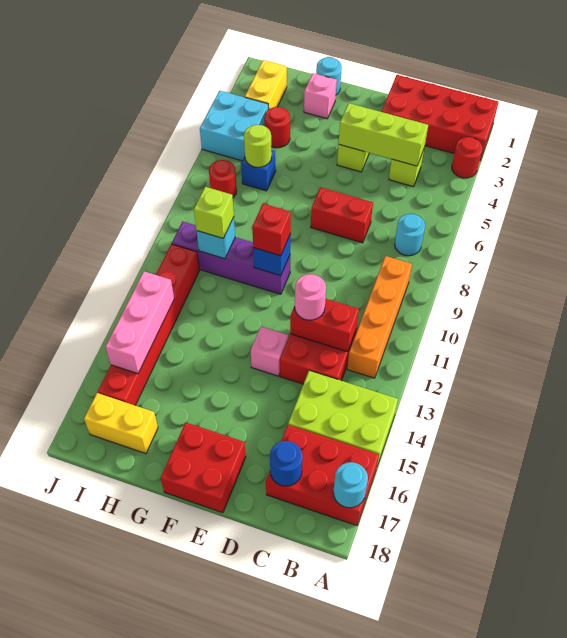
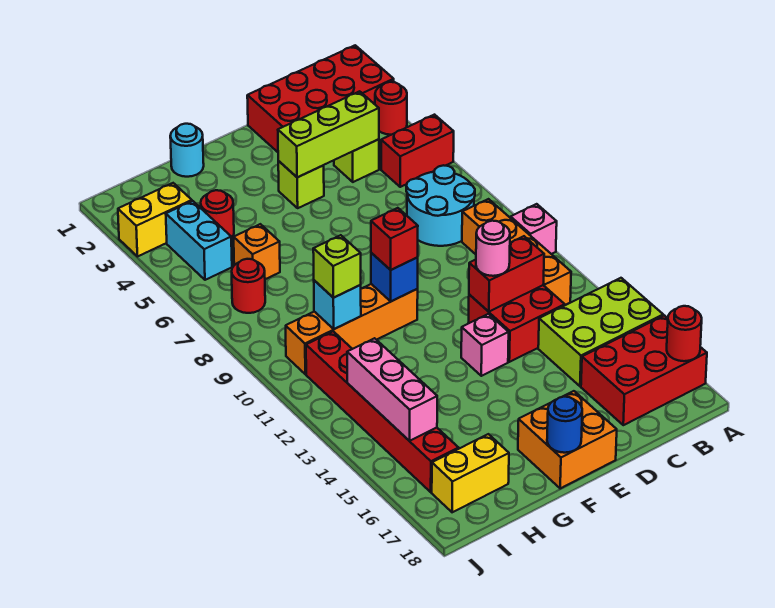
cyan 1x1 round brick [333,462,368,508] -> red 1x1 round brick [667,306,702,361]
cyan 1x1 round brick [395,214,425,256] -> cyan 2x2 round brick [406,165,475,246]
blue 1x1 round brick [270,441,302,486] -> blue 1x1 round brick moved to [547,397,582,453]
red 1x2 brick [311,187,373,243] -> red 1x2 brick moved to [381,115,454,187]
red 2x2 brick [161,422,246,513] -> orange 2x2 brick [518,391,617,488]
purple 1x4 brick [172,222,290,294] -> orange 1x4 brick [286,284,418,374]
pink 1x1 brick [304,73,337,119] -> pink 1x1 brick moved to [511,204,557,254]
blue 1x1 brick [241,150,276,191] -> orange 1x1 brick [234,224,280,279]
lime 1x1 round brick [244,125,272,167] -> none
yellow 1x2 brick [245,60,287,109] -> yellow 1x2 brick turned to [118,183,192,256]
cyan 2x2 brick [200,91,269,161] -> cyan 1x2 brick [166,201,232,280]

